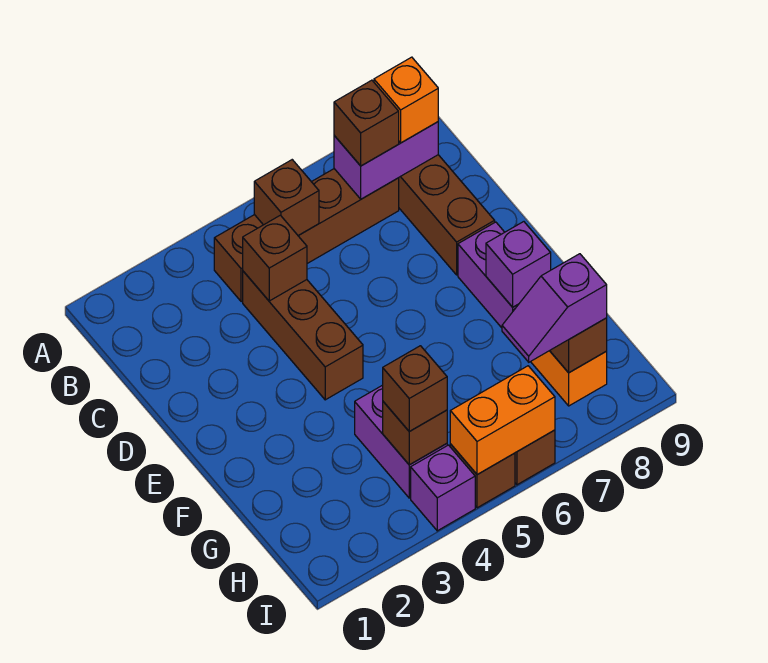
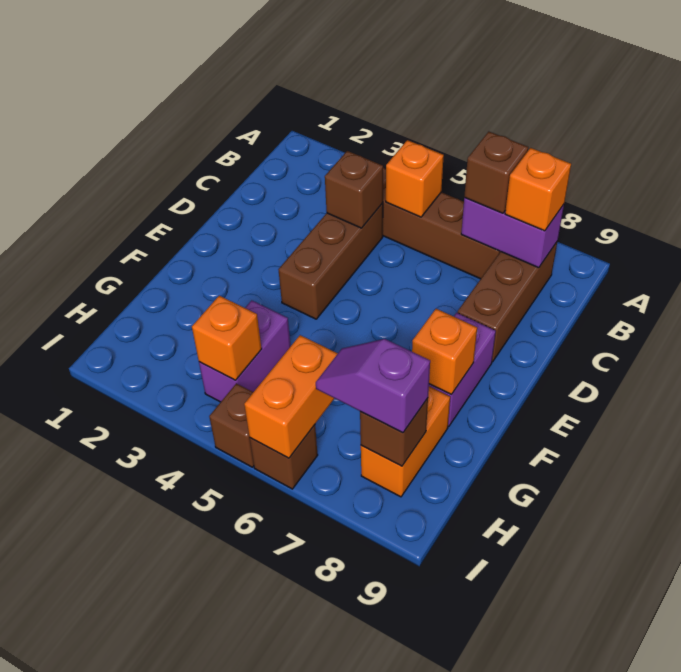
brown 1x1 brick [254,160,319,236] -> orange 1x1 brick [386,140,444,217]
purple 1x1 brick [486,222,551,307] -> orange 1x1 brick [412,309,477,395]
brown 1x1 brick [383,402,447,465] -> orange 1x1 brick [192,296,262,380]
brown 1x1 brick [383,346,447,431] -> none
purple 1x1 brick [411,445,475,531] -> none
orange 1x2 brick [450,366,555,475] -> orange 1x2 brick turned to [244,335,338,458]

